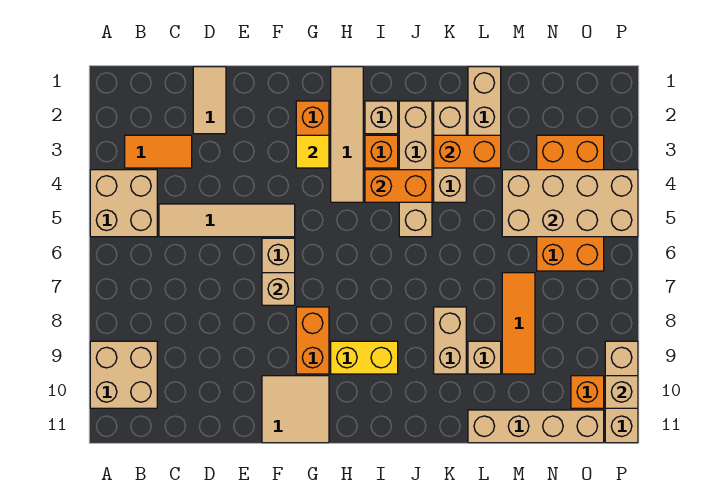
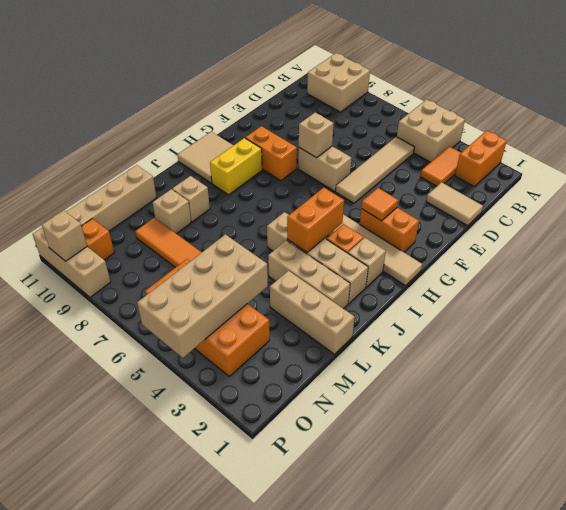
tan 2x2 tile [262,376,329,443] -> tan 2x2 tile moved to [177,132,233,183]
yellow 1x1 tile [296,135,329,168] -> orange 1x1 tile [361,188,398,221]
orange 1x2 brick [434,135,501,168] -> orange 1x2 brick moved to [455,130,507,187]
tan 1x2 brick [434,307,466,374] -> tan 1x1 brick [172,176,210,222]

